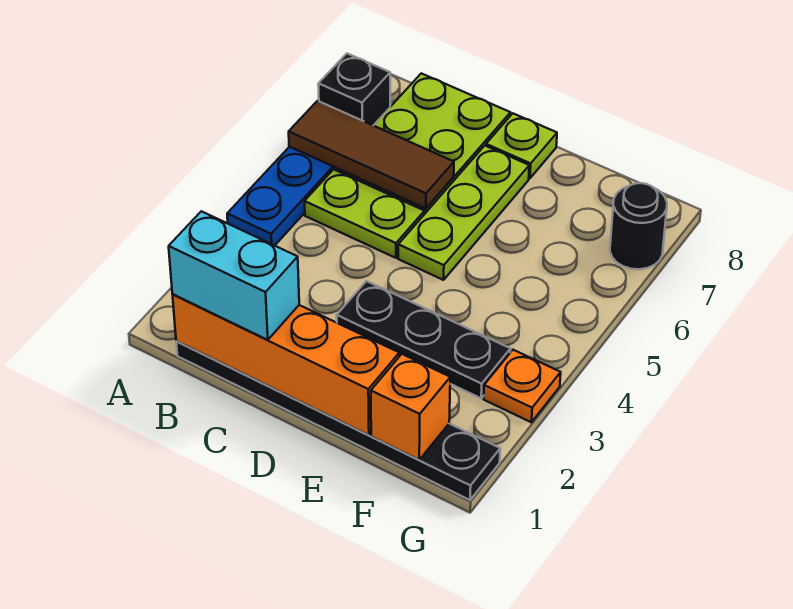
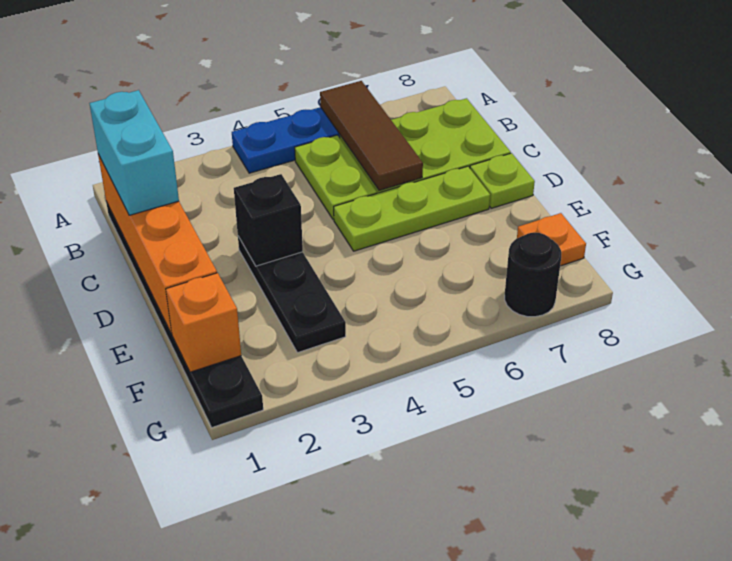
black 1x1 brick [318,54,390,125] -> black 1x1 brick moved to [234,174,303,266]
orange 1x1 plate [484,350,561,422] -> orange 1x1 plate moved to [517,213,586,266]

